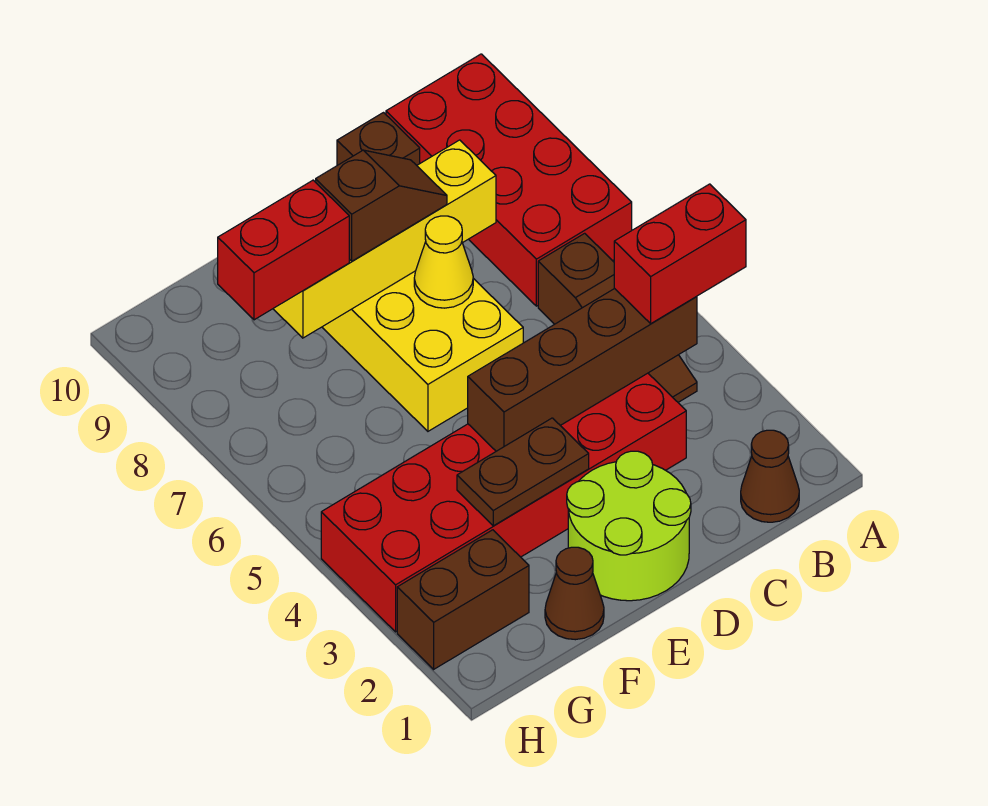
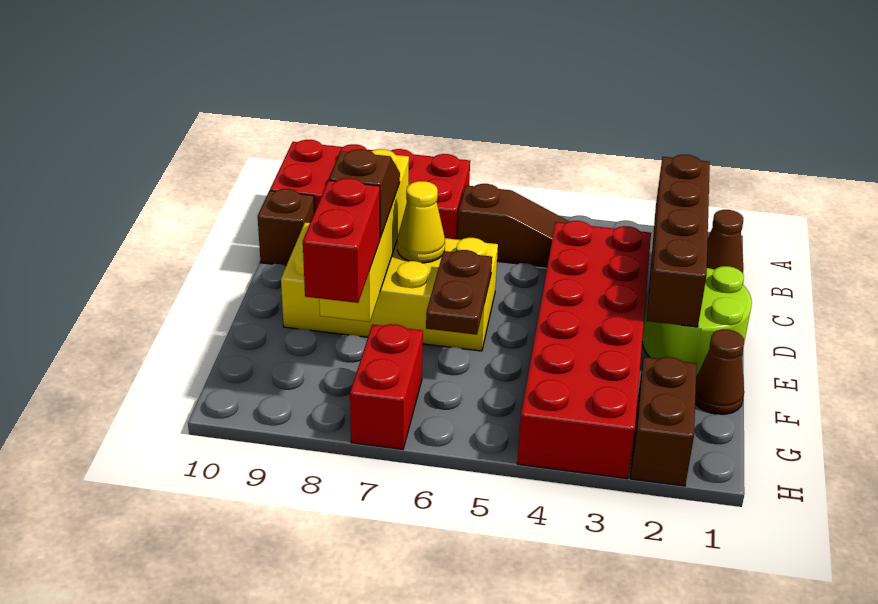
red 1x2 brick [614,184,746,323] -> red 1x2 brick moved to [350,324,423,449]
brown 1x4 brick [468,289,697,451] -> brown 1x4 brick moved to [647,155,710,327]
brown 1x2 plate [457,418,589,526] -> brown 1x2 plate moved to [426,250,492,335]

